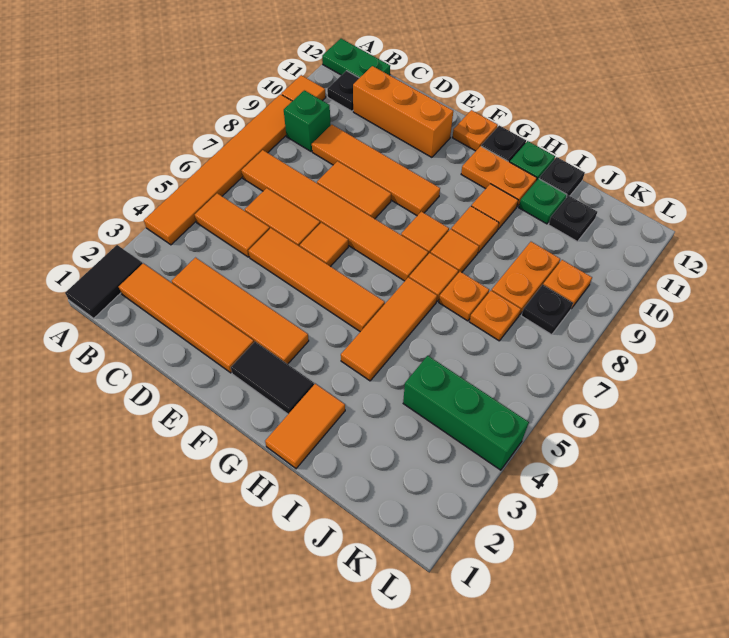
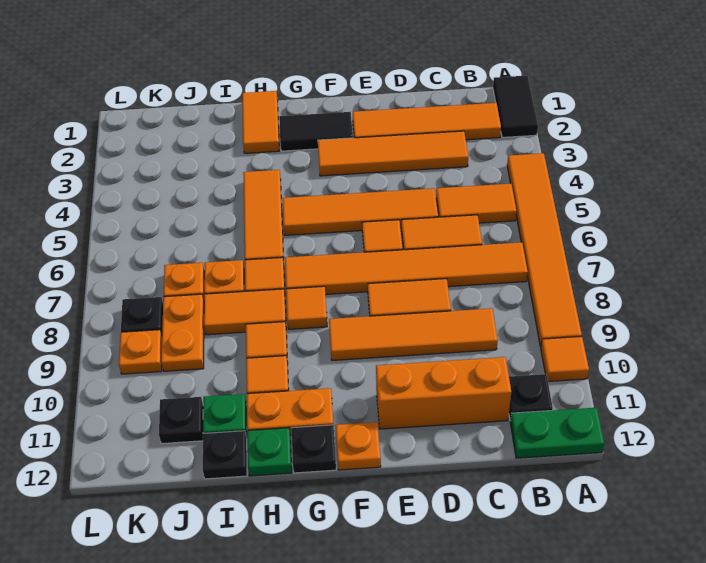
green 1x1 brick [284,90,331,151] -> none
orange 1x1 tile [431,229,479,273] -> orange 1x2 tile [204,289,286,335]
green 1x3 brick [403,356,529,470] -> none

